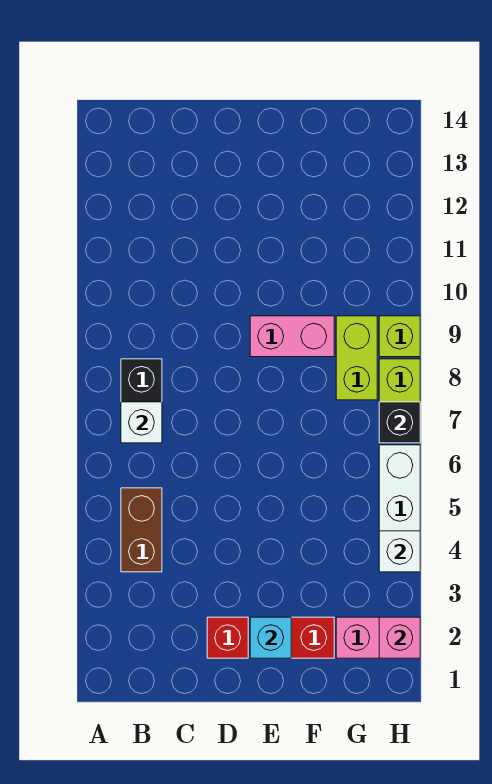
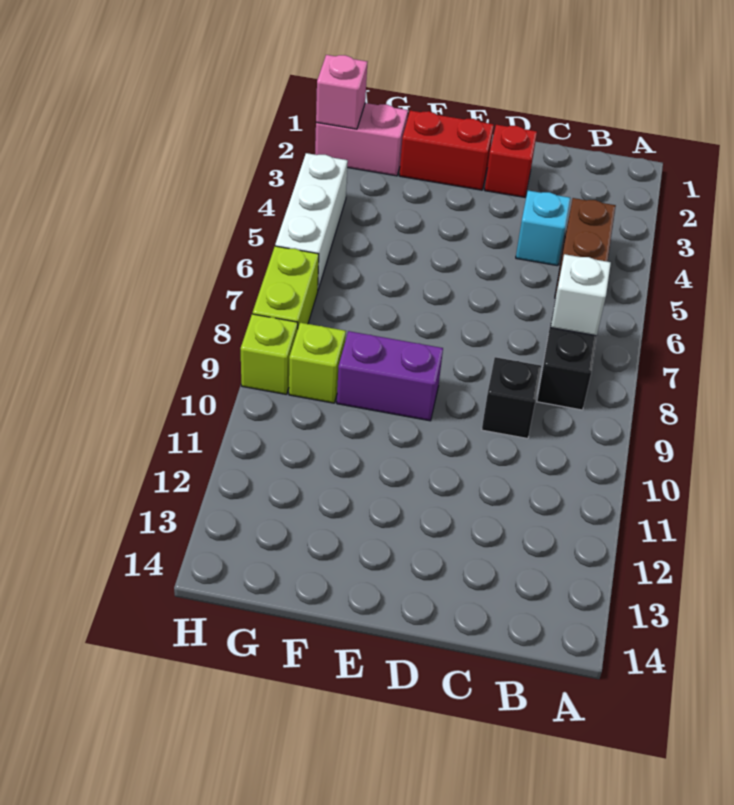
cyan 1x1 brick [250,617,291,658] -> cyan 1x1 brick moved to [516,191,570,266]
pink 1x2 brick [250,316,334,357] -> purple 1x2 brick [337,331,443,421]
lime 1x2 brick [336,316,377,400] -> lime 1x1 brick [289,323,346,403]
white 1x1 brick [379,531,420,572] -> none
black 1x1 brick [379,402,420,443] -> black 1x1 brick moved to [482,357,541,439]

